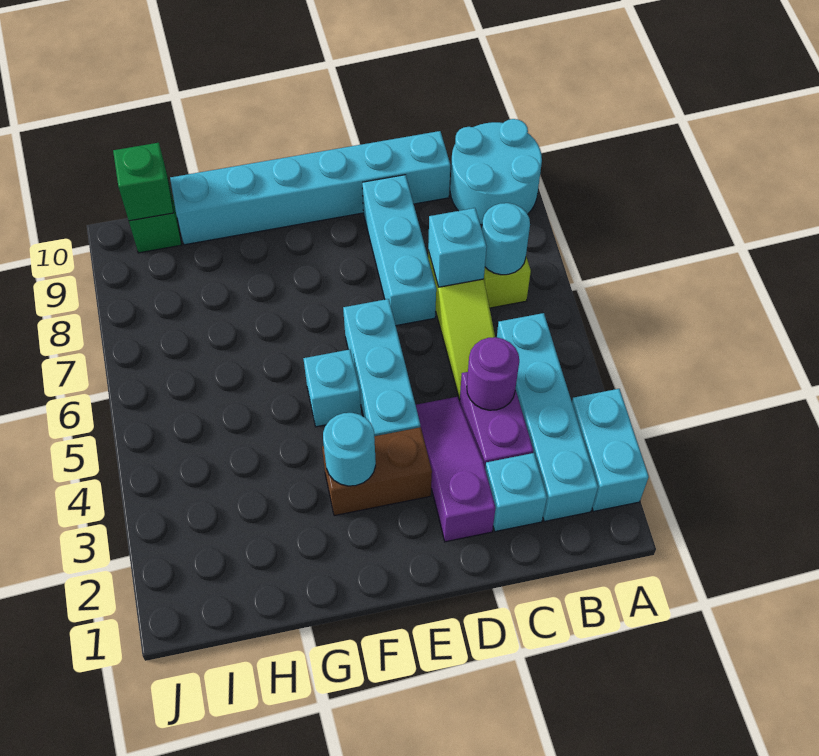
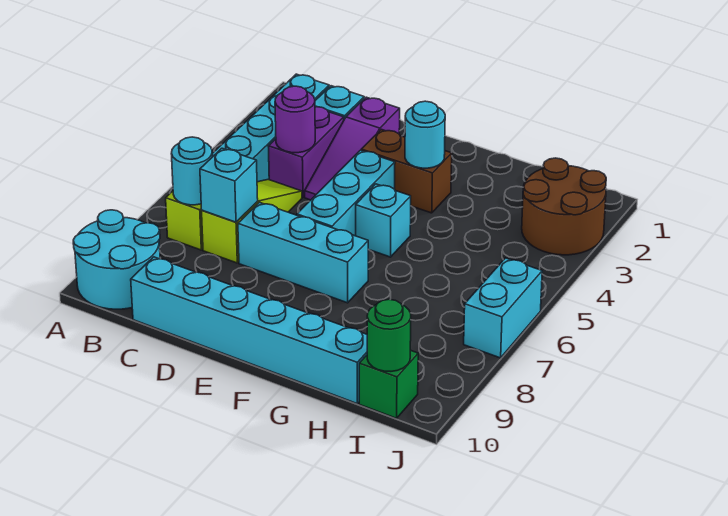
cyan 1x2 brick [572,389,649,511] -> cyan 1x2 brick moved to [464,258,542,358]
cyan 1x3 brick [362,175,436,326] -> cyan 1x3 brick turned to [238,202,368,303]
none -> brown 2x2 round brick [522,158,606,255]
green 1x1 brick [113,143,174,221] -> green 1x1 round brick [367,299,411,371]

